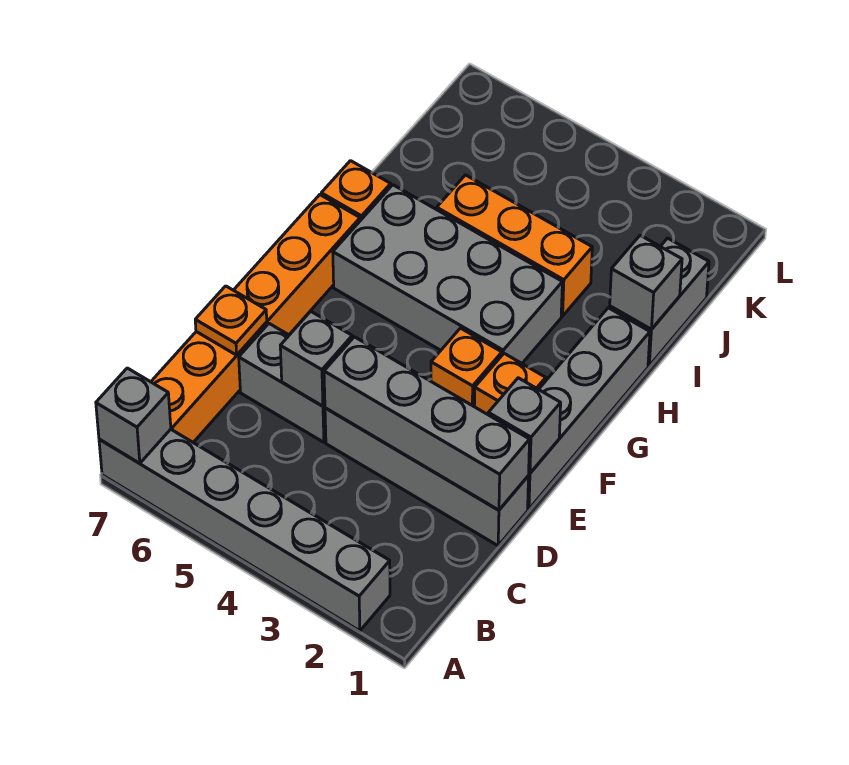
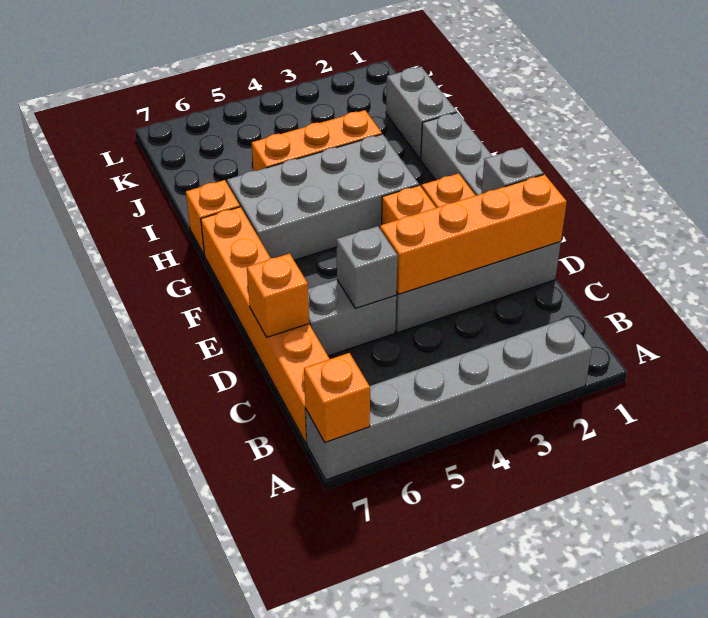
grey 1x1 brick [96,368,171,463] -> orange 1x1 brick [304,353,370,443]
grey 1x4 brick [324,337,530,510] -> orange 1x4 brick [380,174,567,294]
orange 1x1 plate [195,286,267,355] -> orange 1x1 brick [247,254,309,337]
grey 1x1 brick [610,235,682,329] -> none

